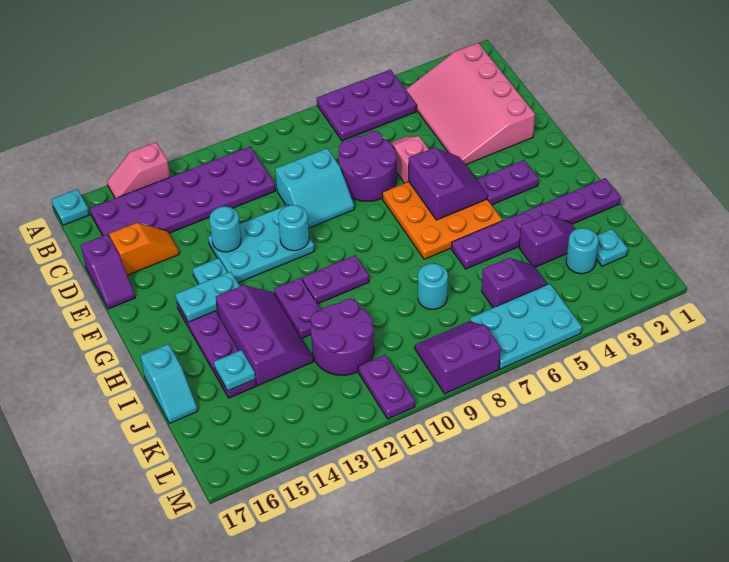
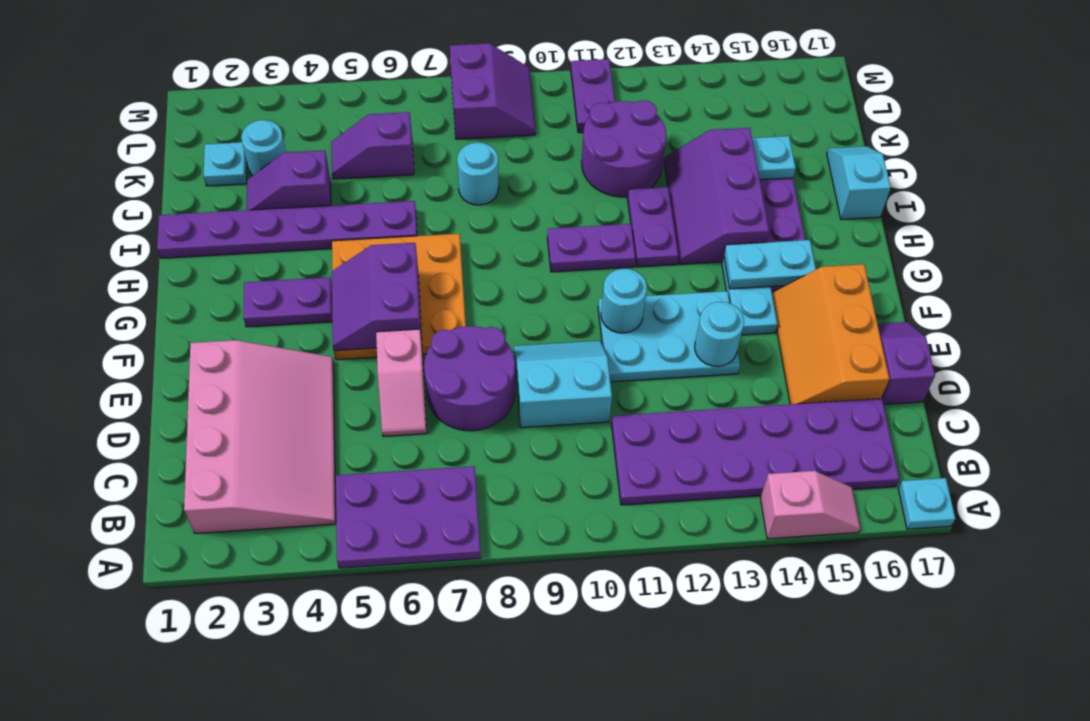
orange 1x2 slope [109,223,179,275] -> orange 2x3 slope [772,264,889,404]
cyan 2x3 plate [470,284,582,369] -> none
purple 2x2 slope [415,322,501,394] -> purple 2x2 slope turned to [450,43,535,139]

